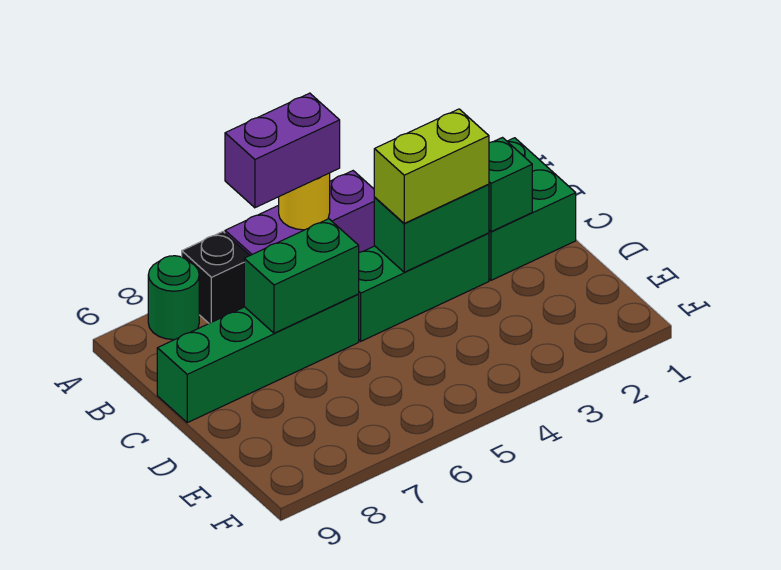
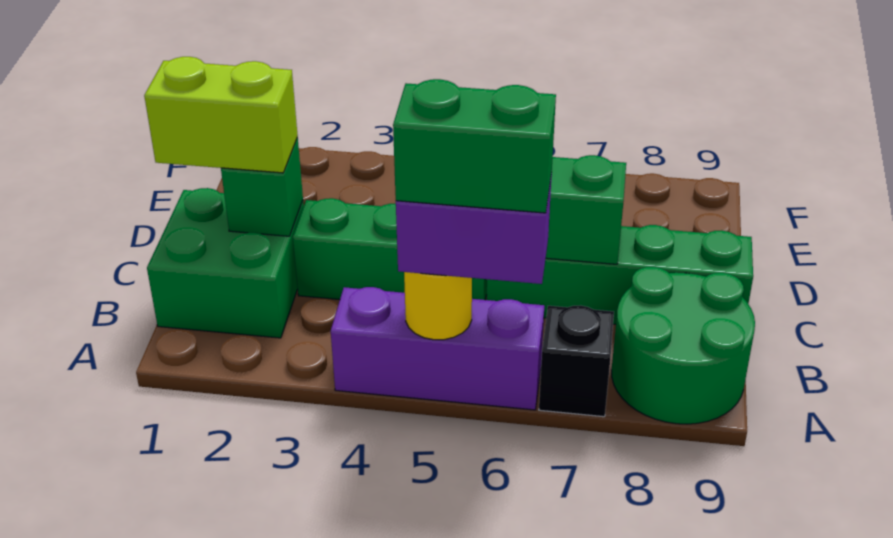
green 1x1 round brick [148,256,199,340] -> green 2x2 round brick [612,267,755,424]
green 1x2 brick [374,184,489,272] -> green 1x2 brick moved to [393,79,556,213]
lime 1x2 brick [374,109,489,223] -> lime 1x2 brick moved to [144,57,298,173]

